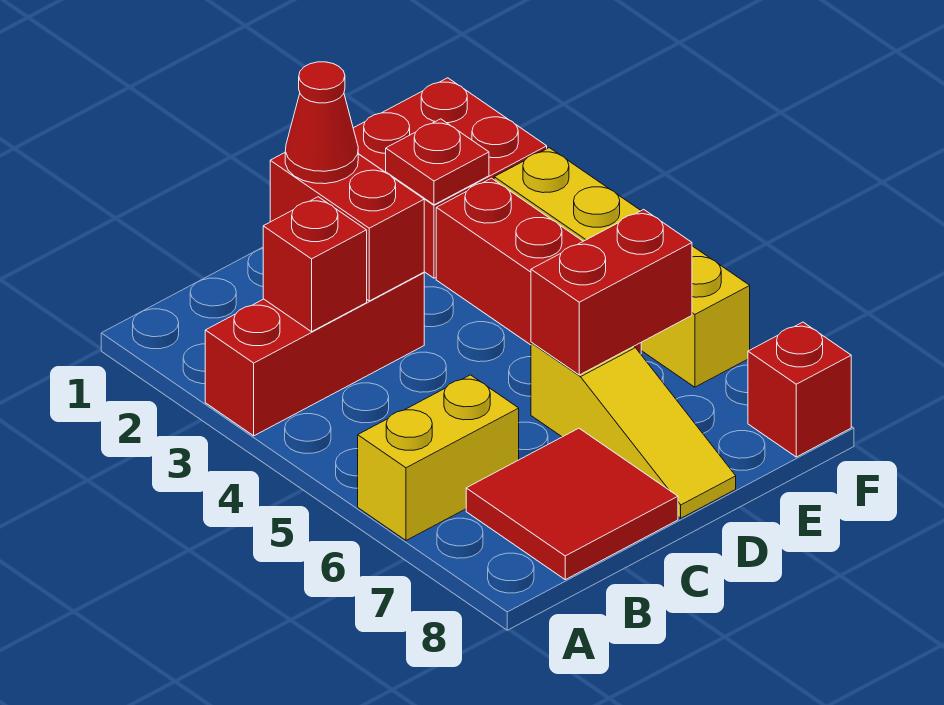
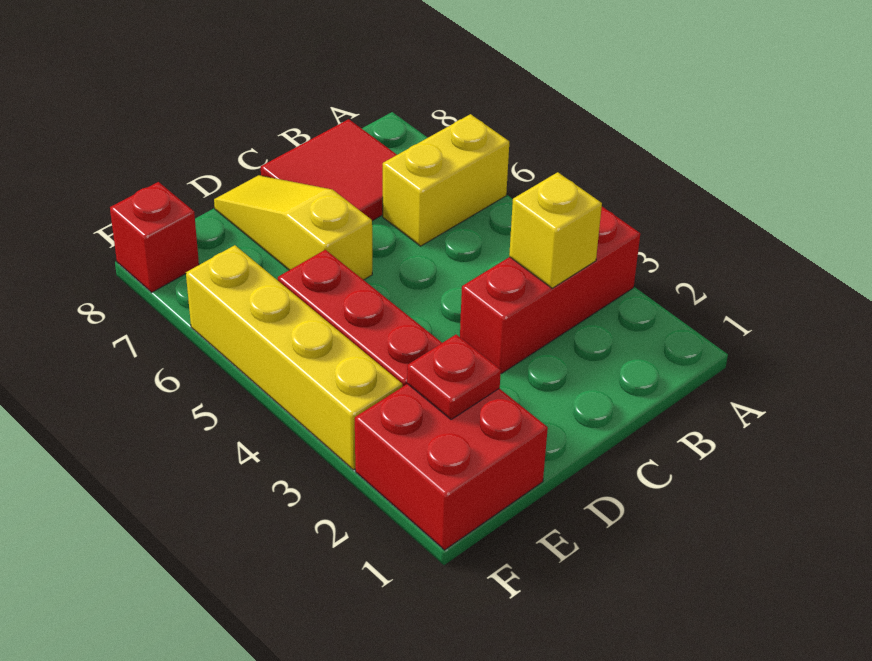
red 1x1 brick [263,197,367,332] -> yellow 1x1 brick [509,172,602,288]
red 1x2 brick [270,153,424,301] -> none
red 1x1 cone [285,62,358,184] -> none
red 1x2 brick [531,209,692,375] -> none

